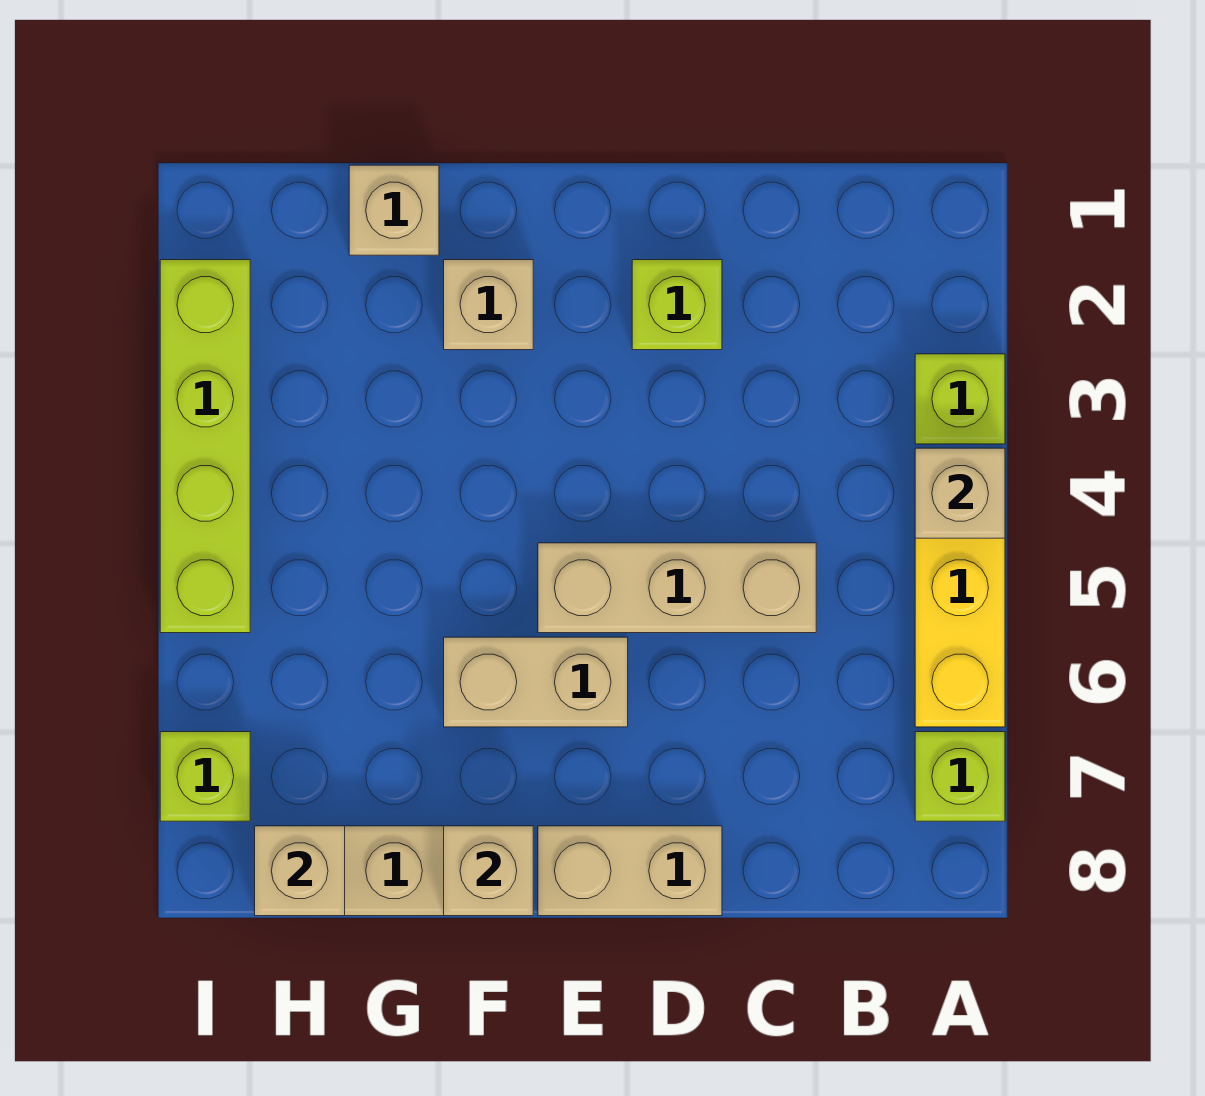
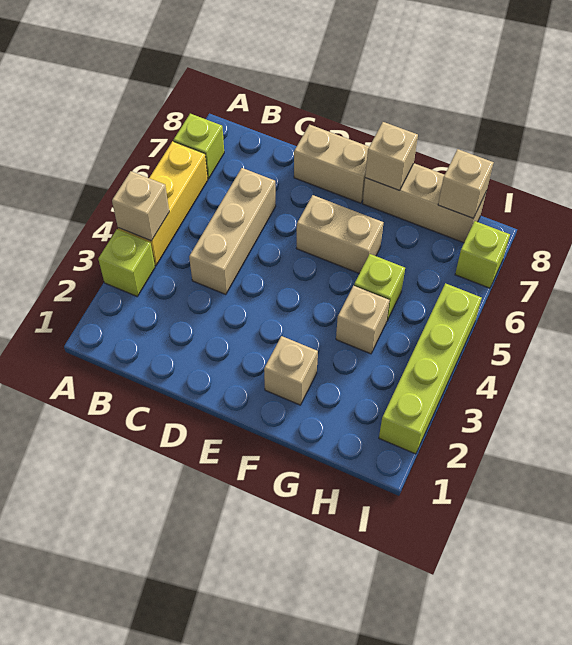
tan 1x3 brick [538,543,816,633] -> tan 1x3 brick turned to [189,168,276,294]
lime 1x1 brick [632,260,722,350] -> lime 1x1 brick moved to [354,254,405,322]
tan 1x1 brick [349,165,439,255] -> tan 1x1 brick moved to [336,286,389,354]

